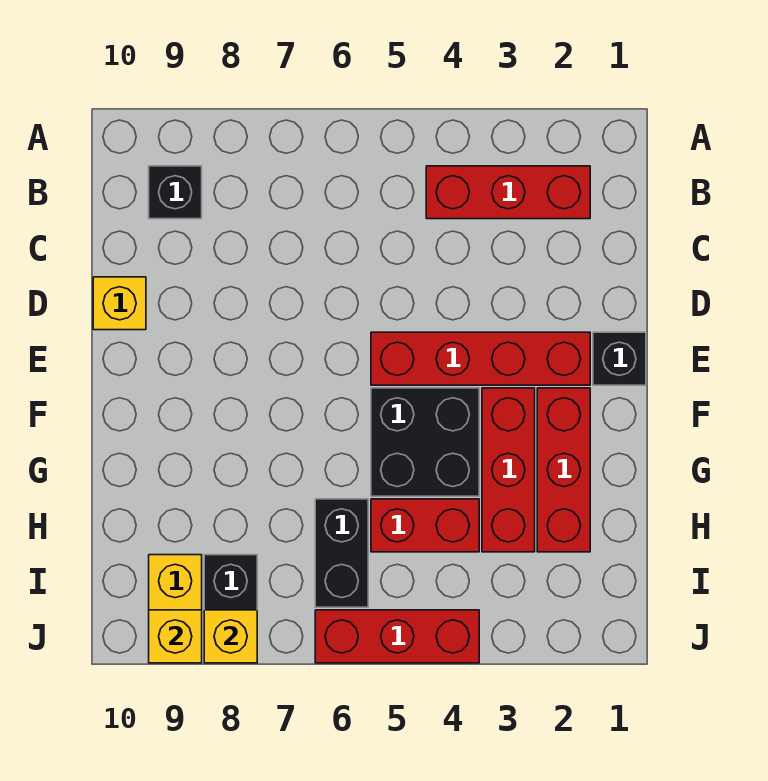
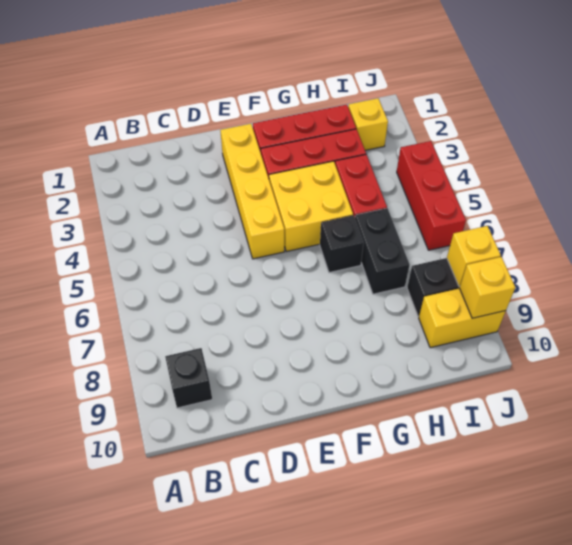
red 1x3 brick [426,166,590,219] -> none
yellow 1x1 brick [93,277,146,330] -> yellow 1x1 brick moved to [348,98,388,150]
black 1x1 brick [593,332,646,385] -> black 1x1 brick moved to [320,216,364,273]
red 1x4 brick [371,332,590,385] -> yellow 1x4 brick [220,124,284,259]
black 2x2 brick [371,388,479,496] -> yellow 2x2 brick [269,161,353,252]
black 1x2 brick [315,499,368,607] -> black 1x2 brick turned to [355,208,410,294]

